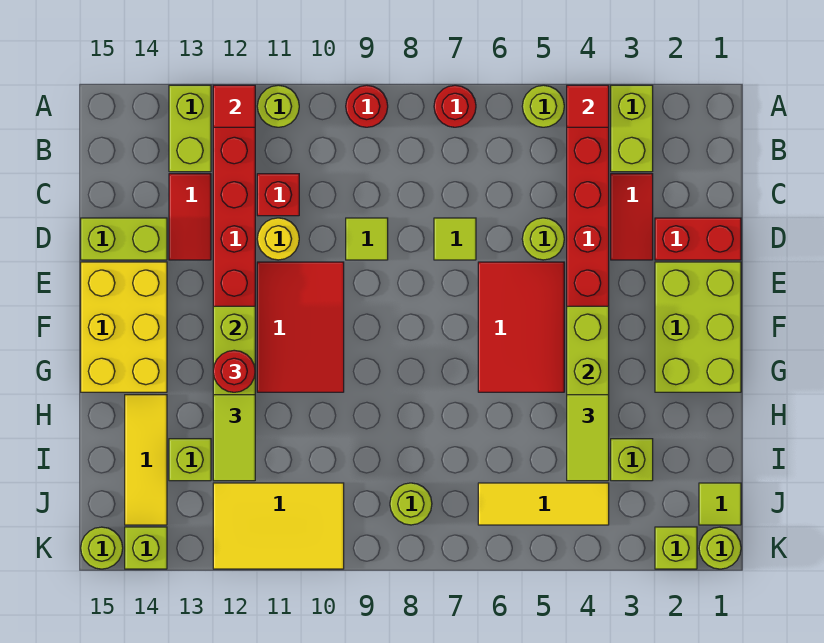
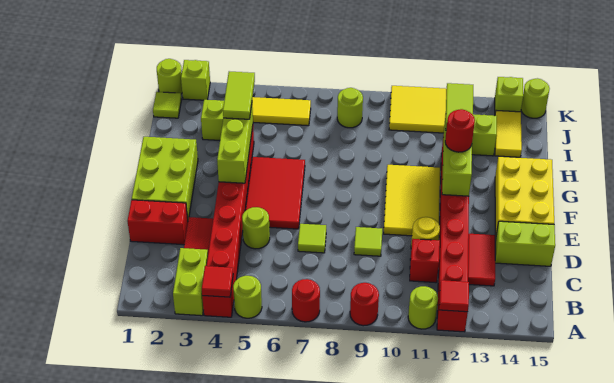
lime 1x2 brick [169,85,211,172] -> none
red 2x3 tile [257,262,344,392] -> yellow 2x3 tile [384,165,440,236]
yellow 1x3 tile [125,395,167,525] -> yellow 1x2 tile [495,110,522,157]

